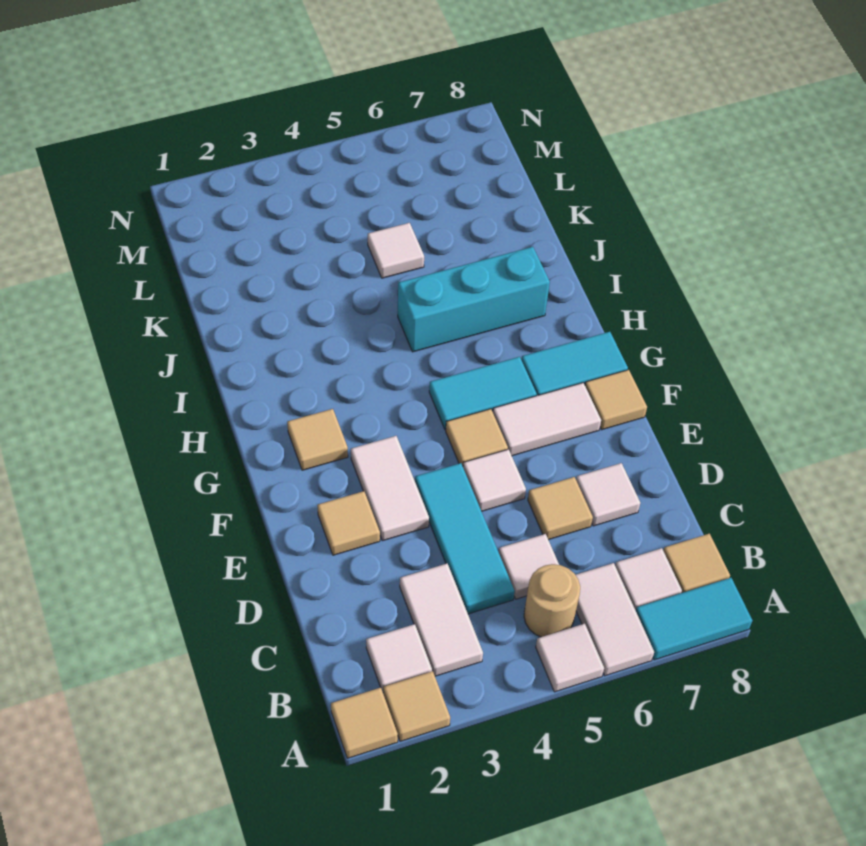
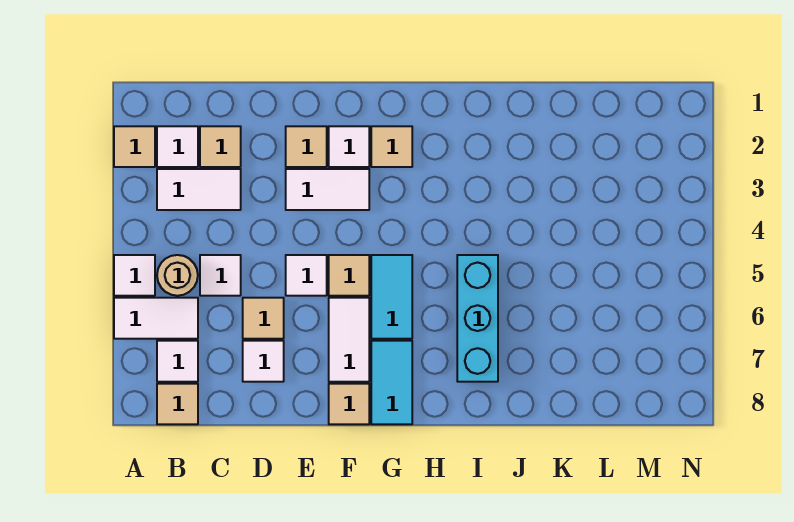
tan 1x1 tile [331,687,398,758] -> tan 1x1 tile moved to [200,126,241,167]
cyan 1x2 tile [636,578,752,660] -> none
cyan 1x3 tile [415,463,515,614] -> none
white 1x1 tile [368,223,424,278] -> white 1x1 tile moved to [329,126,369,167]

